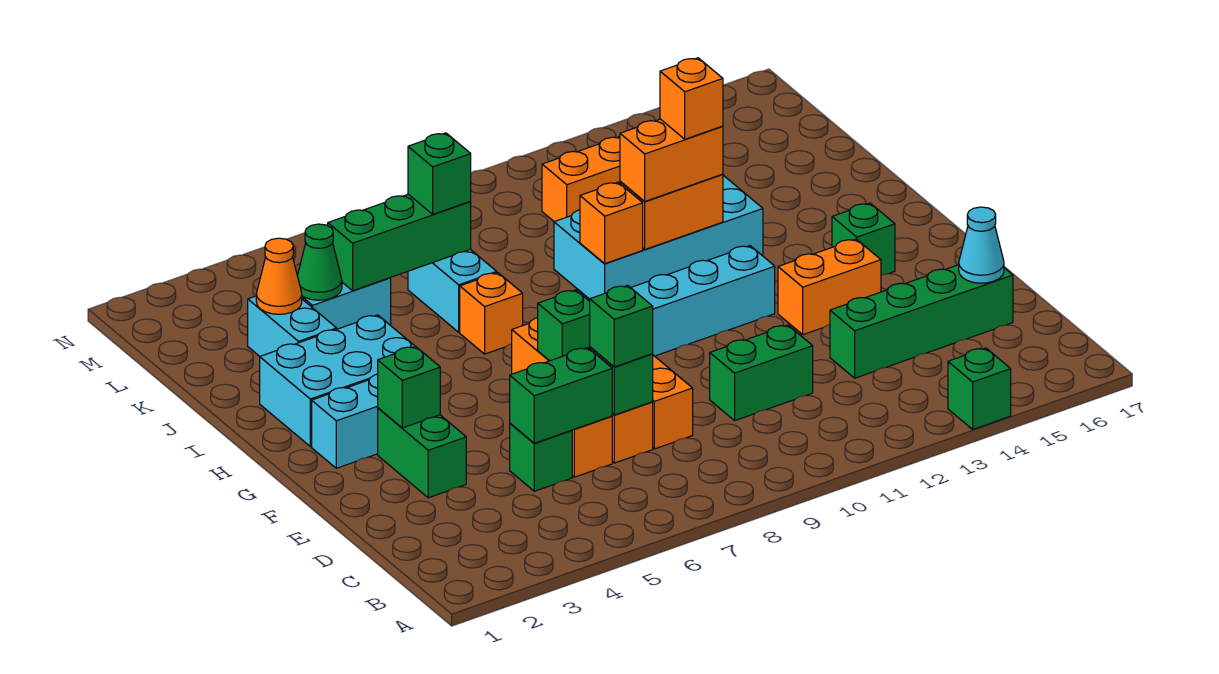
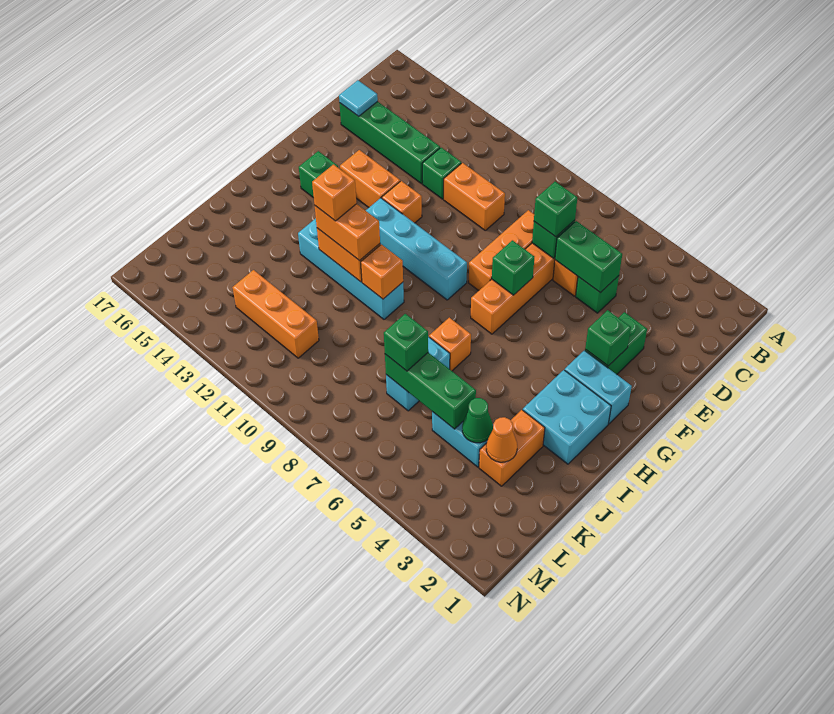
green 1x1 brick [948,348,1011,429] -> green 1x1 brick moved to [422,148,461,199]
green 1x2 brick [710,325,813,421] -> orange 1x2 brick [444,163,505,230]
cyan 1x1 cone [959,207,1004,283] -> cyan 1x1 tile [339,80,378,116]
none -> orange 1x1 brick [382,181,422,223]
cyan 2x3 brick [260,315,415,447] -> cyan 2x2 brick [523,370,611,464]
cyan 2x4 brick [554,175,763,299] -> cyan 1x4 brick [298,218,404,319]
cyan 1x2 brick [248,296,337,356] -> orange 1x2 brick [479,410,545,486]

